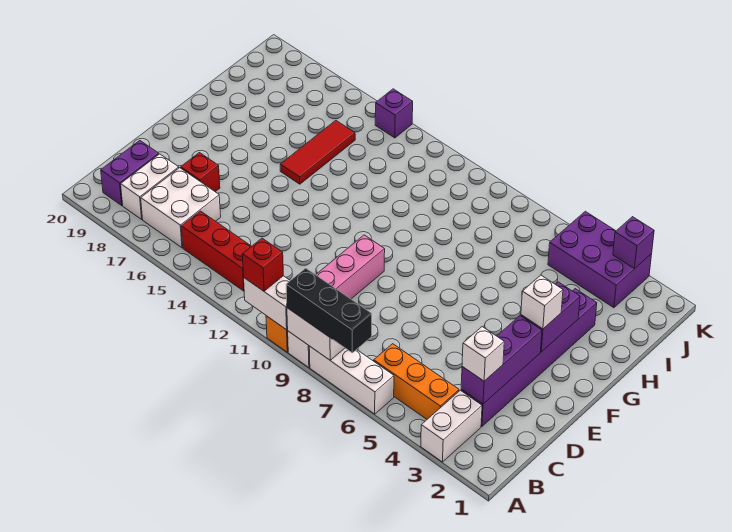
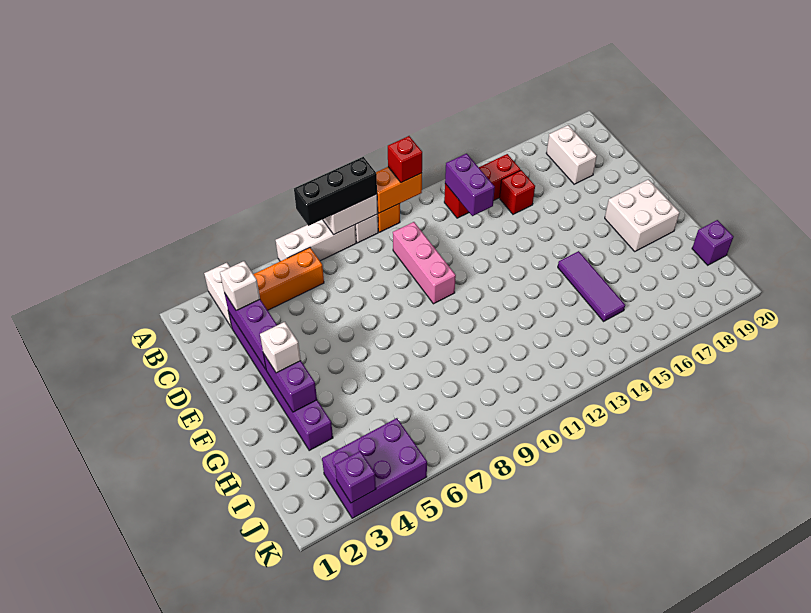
white 1x2 brick [244,276,290,330] -> orange 1x2 brick [376,167,422,213]
white 2x2 brick [141,168,221,248] -> white 2x2 brick moved to [605,179,680,252]
purple 1x2 brick [101,140,159,205] -> purple 1x2 brick moved to [445,154,495,216]
red 1x1 brick [181,153,220,192] -> red 1x1 brick moved to [500,170,535,214]
red 1x3 tile [280,120,355,184] -> purple 1x3 tile [558,251,625,321]
purple 1x1 brick [375,89,413,138] -> purple 1x1 brick moved to [692,220,734,265]

